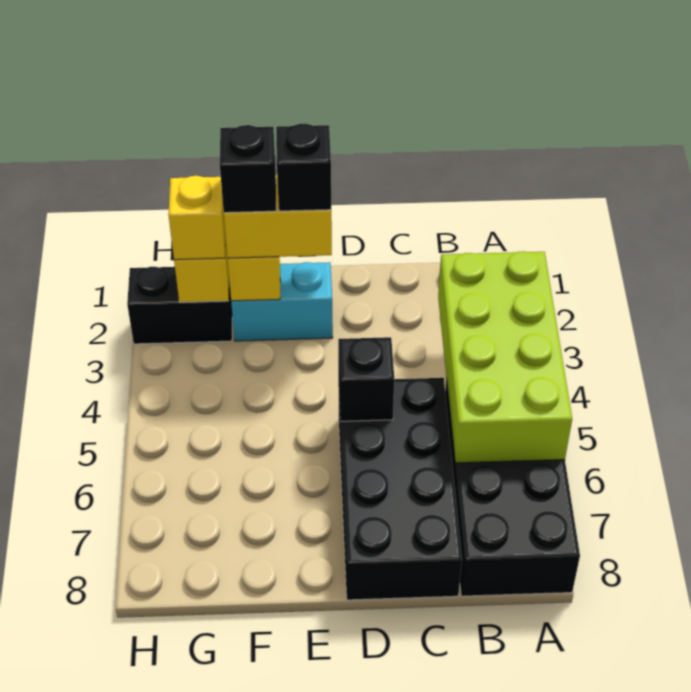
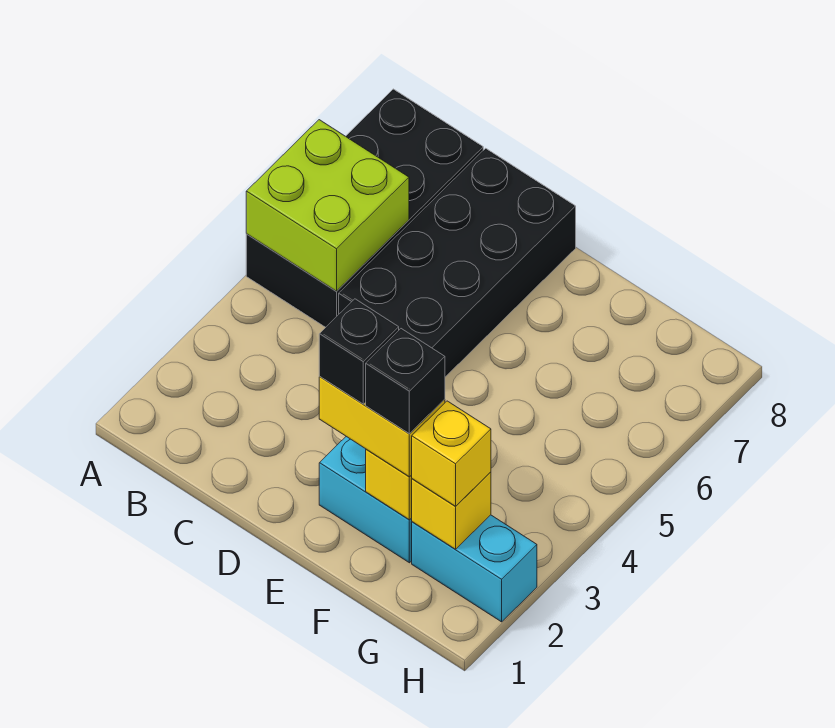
lime 2x4 brick [438,251,572,463] -> lime 2x2 brick [246,120,409,291]
black 1x1 brick [338,337,394,421] -> none
black 1x2 brick [127,267,232,344] -> cyan 1x2 brick [412,515,537,622]

